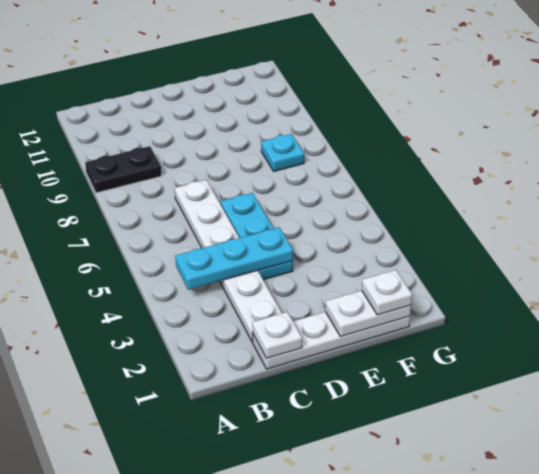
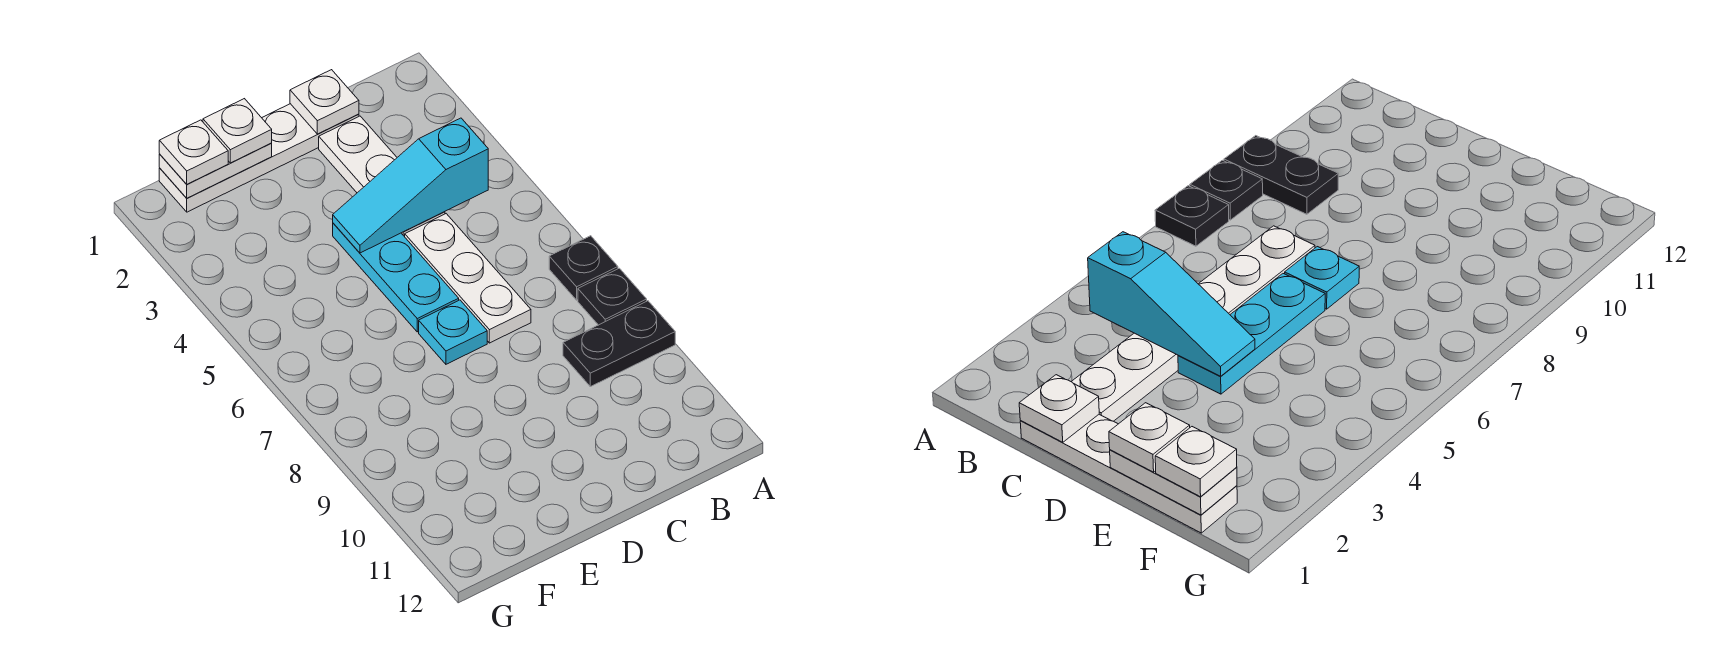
none -> black 1x1 plate [549,236,618,300]
none -> black 1x1 plate [578,268,647,325]
cyan 1x3 plate [175,227,293,290] -> cyan 1x3 slope [333,118,488,253]
none -> white 1x1 plate [203,99,272,163]
cyan 1x1 plate [261,134,304,171] -> cyan 1x1 plate moved to [419,300,487,364]

